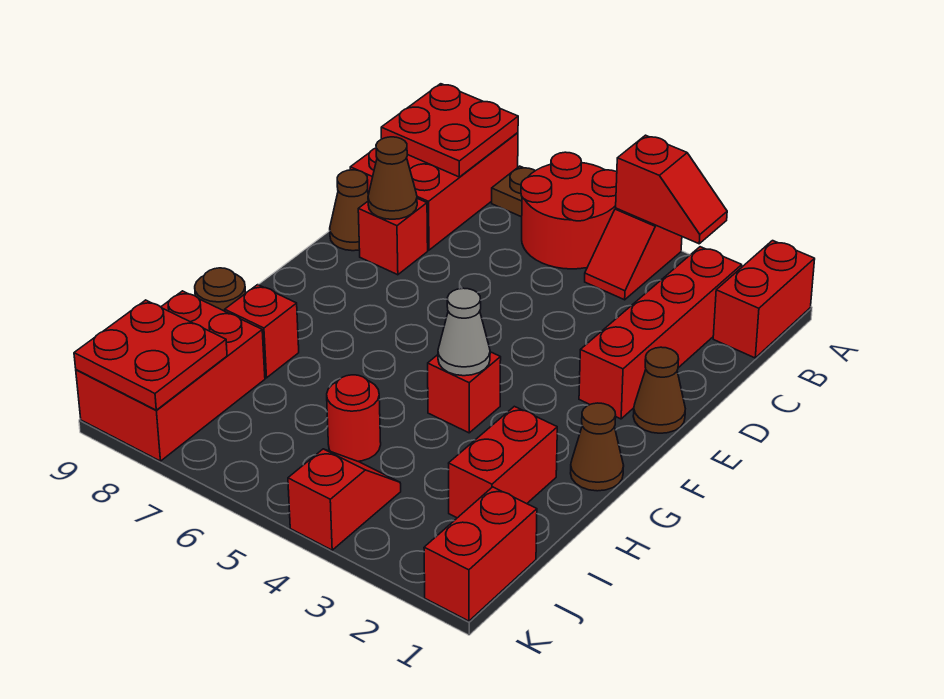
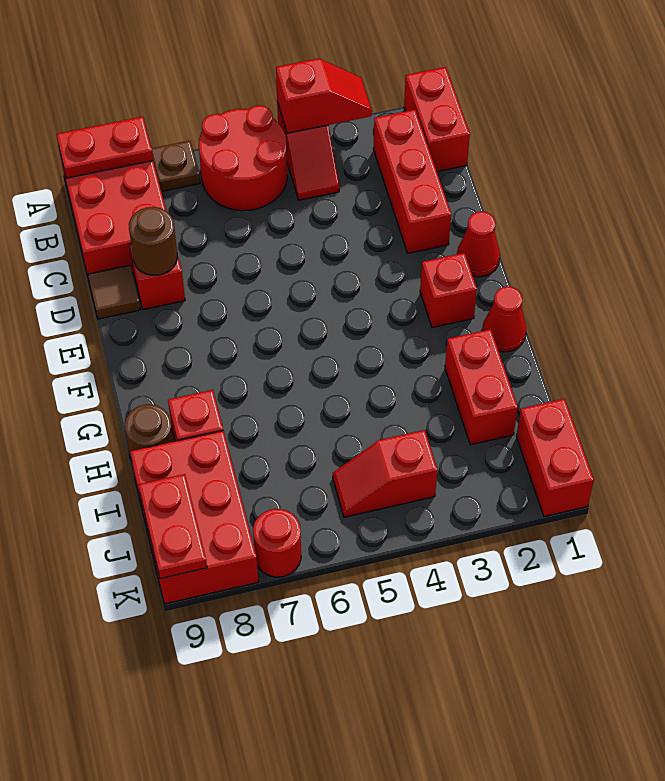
red 2x2 plate [381,84,518,177] -> red 1x2 plate [56,117,153,178]
red 1x4 brick [579,247,742,419] -> red 1x3 brick [373,110,451,253]
brown 1x1 cone [368,137,417,219] -> brown 1x1 round brick [129,207,177,275]
brown 1x1 cone [330,170,369,251] -> brown 1x1 tile [88,265,140,319]
brown 1x1 cone [633,347,685,433] -> red 1x1 cone [457,212,500,277]
brown 1x1 cone [571,403,624,491] -> red 1x1 cone [482,287,526,352]
red 1x1 brick [428,352,501,433] -> red 1x1 brick moved to [420,253,477,327]
grey 1x1 cone [438,288,490,376] -> none
red 1x1 round brick [327,375,381,461] -> red 1x1 round brick moved to [253,509,301,577]
red 1x2 slope [288,449,401,550] -> red 1x2 slope turned to [333,430,437,517]
red 2x2 plate [74,300,227,410] -> red 1x2 plate [138,474,207,579]

